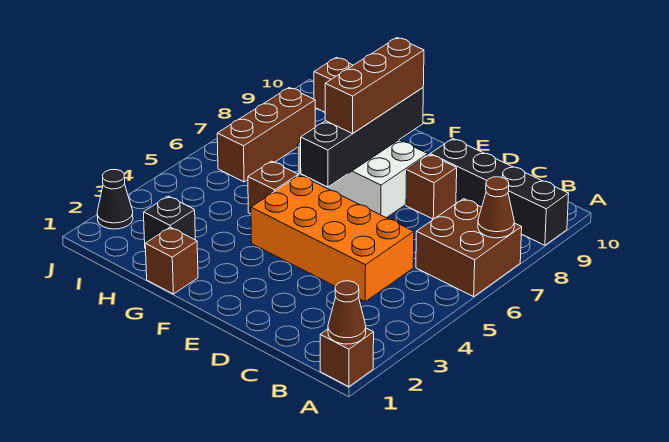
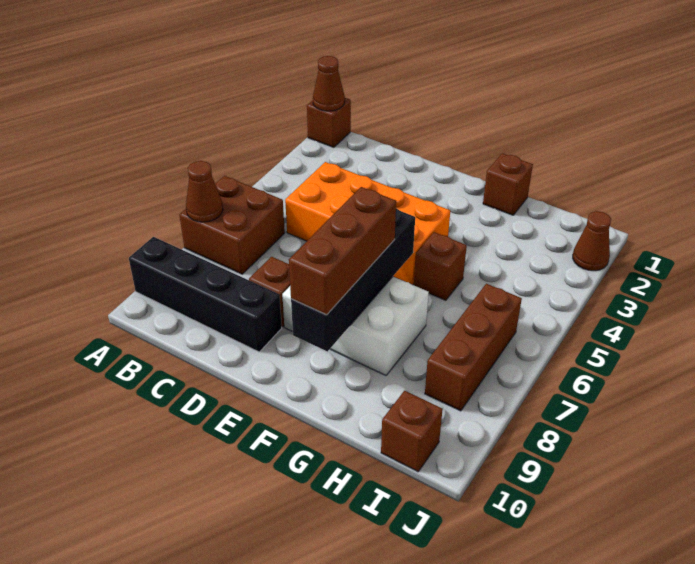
black 1x1 brick [144,196,195,249] -> none
black 1x1 cone [97,170,133,229] -> brown 1x1 cone [573,211,611,271]

